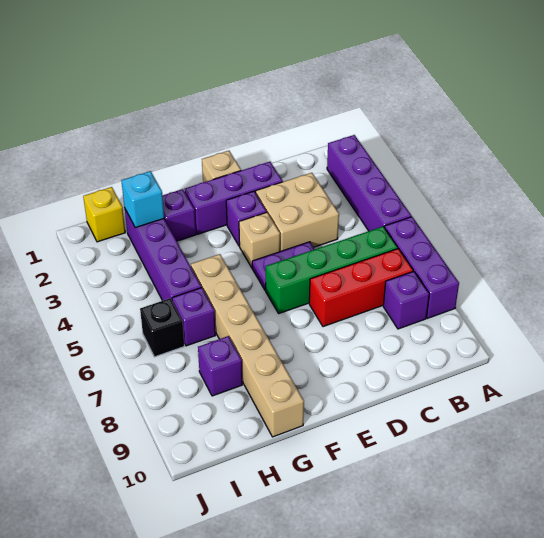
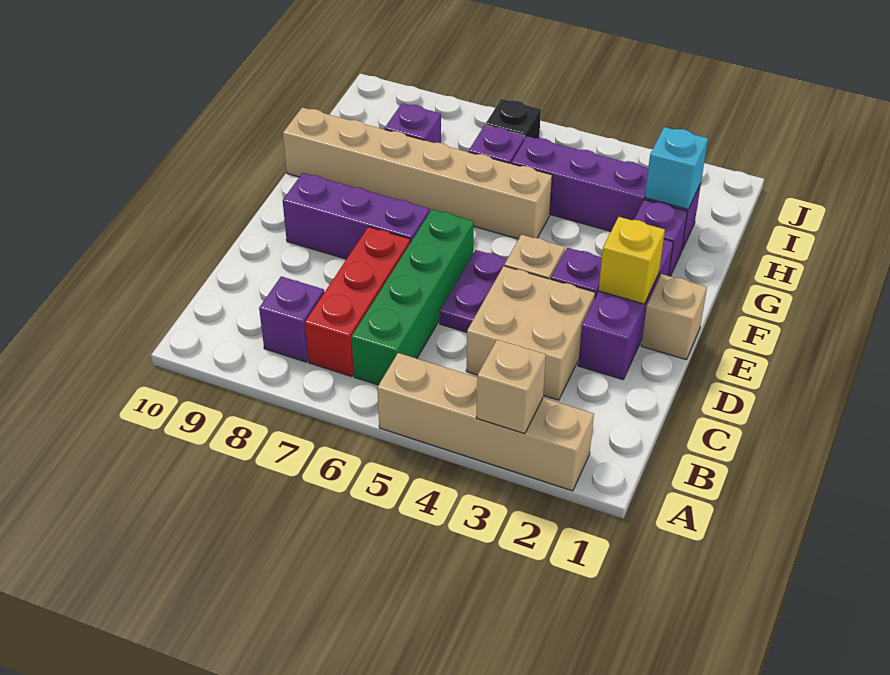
purple 1x4 brick [327,135,412,231] -> tan 1x4 brick [377,353,594,491]
none -> tan 1x1 brick [476,339,546,434]
purple 1x3 brick [385,217,459,318] -> purple 1x3 brick moved to [283,173,430,259]
yellow 1x1 brick [83,187,125,242] -> yellow 1x1 brick moved to [599,217,665,304]

